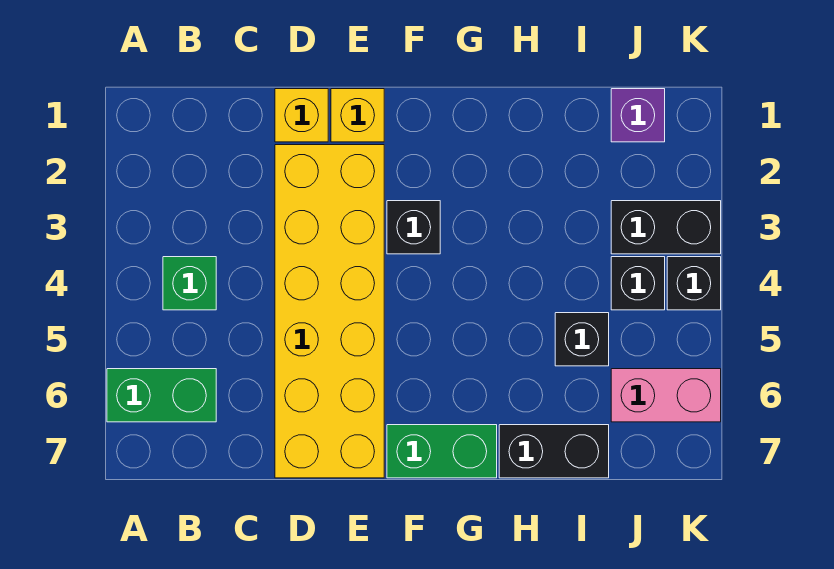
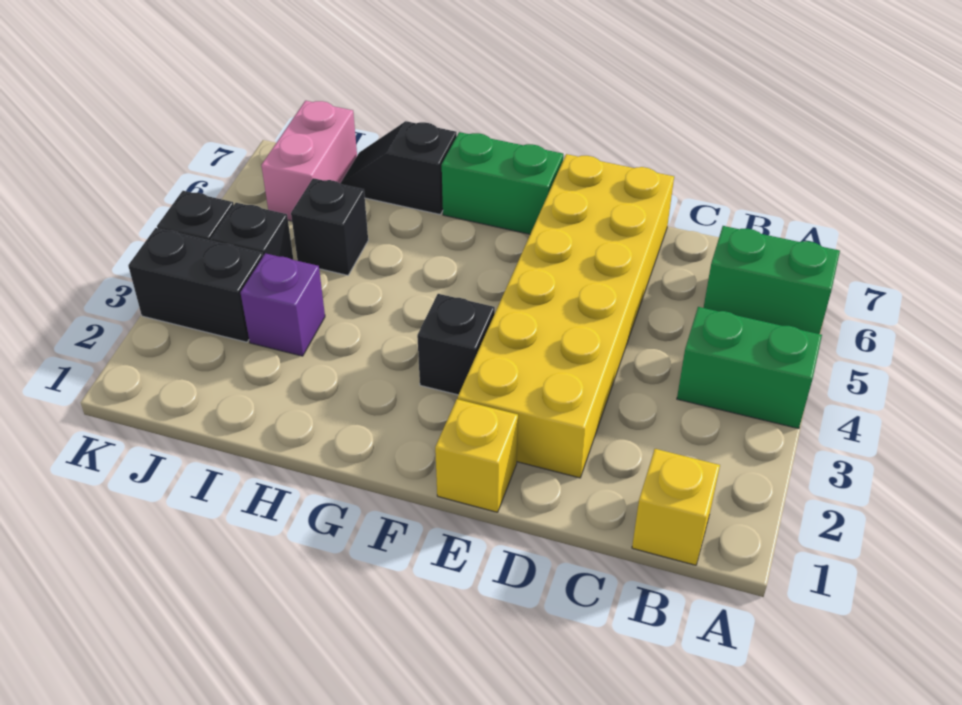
green 1x1 brick [163,257,216,310] -> green 1x2 brick [677,307,822,429]
yellow 1x1 brick [275,89,328,142] -> yellow 1x1 brick moved to [632,449,720,565]
black 1x2 brick [499,425,609,478] -> black 1x2 slope [340,121,457,214]
purple 1x1 brick [611,89,665,142] -> purple 1x1 brick moved to [241,253,325,356]
pink 1x2 brick [611,369,721,422] -> pink 1x2 brick turned to [261,101,357,221]

